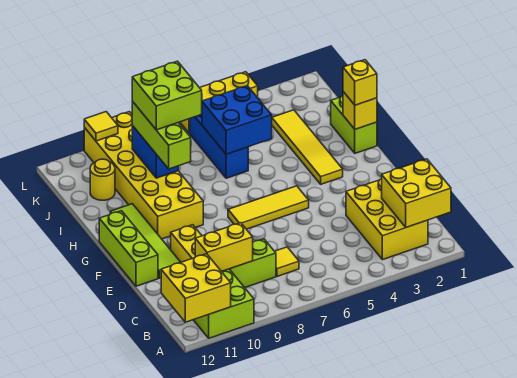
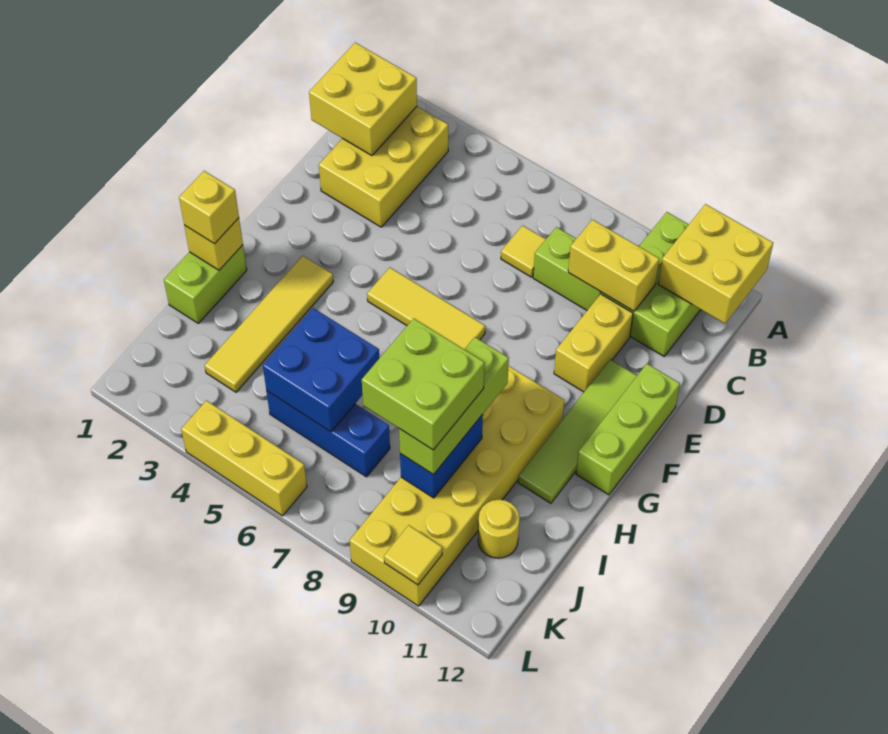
blue 1x3 brick [190,114,248,178] -> blue 1x3 brick turned to [266,391,390,477]

